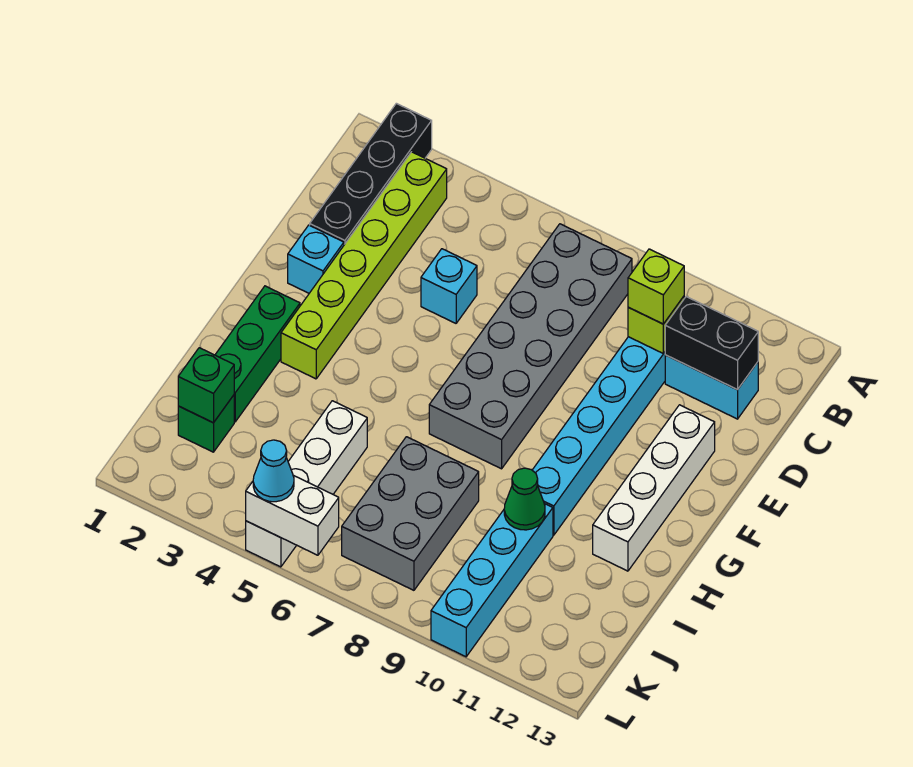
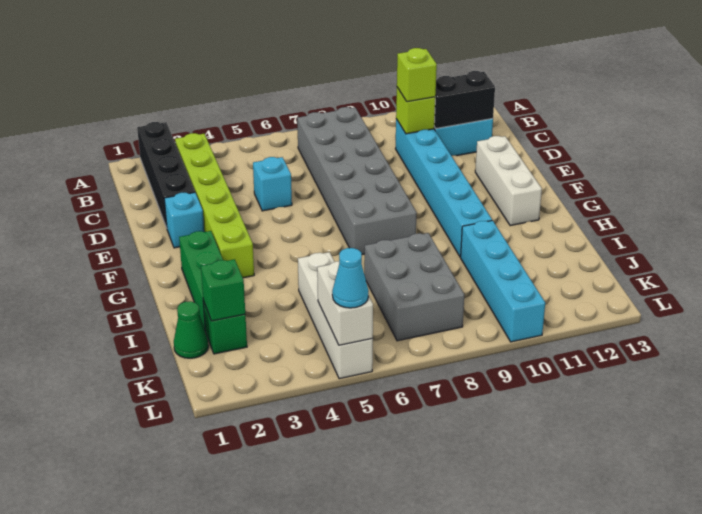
white 1x4 brick [593,405,715,571] -> white 1x3 brick [475,136,542,226]
green 1x1 cone [504,468,545,530] -> green 1x1 cone moved to [174,301,208,358]
white 1x2 brick [246,475,339,555] -> white 1x2 brick turned to [317,261,373,345]

